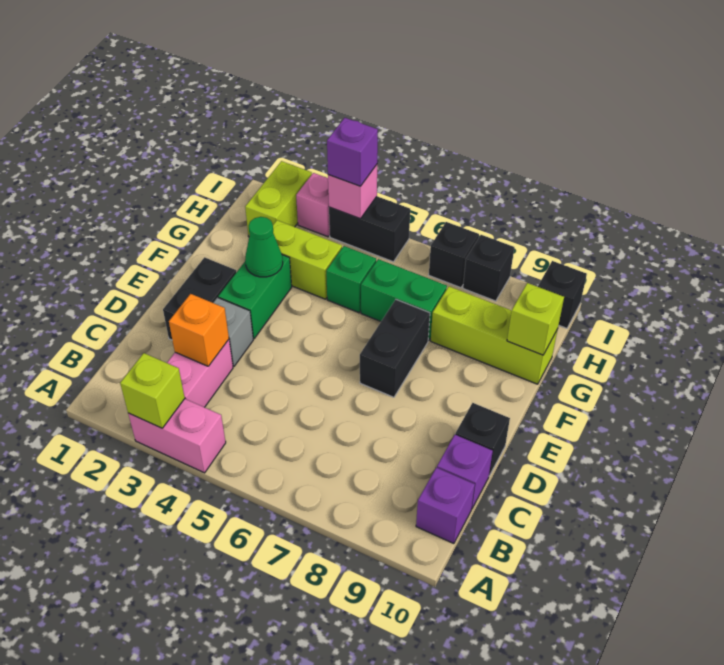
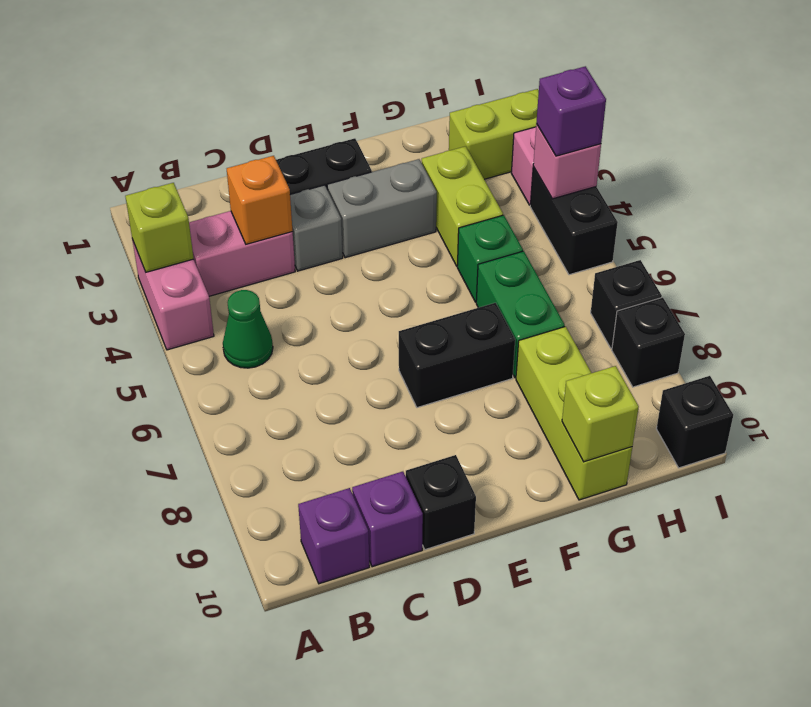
green 1x2 brick [218,255,292,339] -> grey 1x2 brick [327,159,437,258]
green 1x1 cone [245,217,283,277] -> green 1x1 cone moved to [223,290,273,368]

